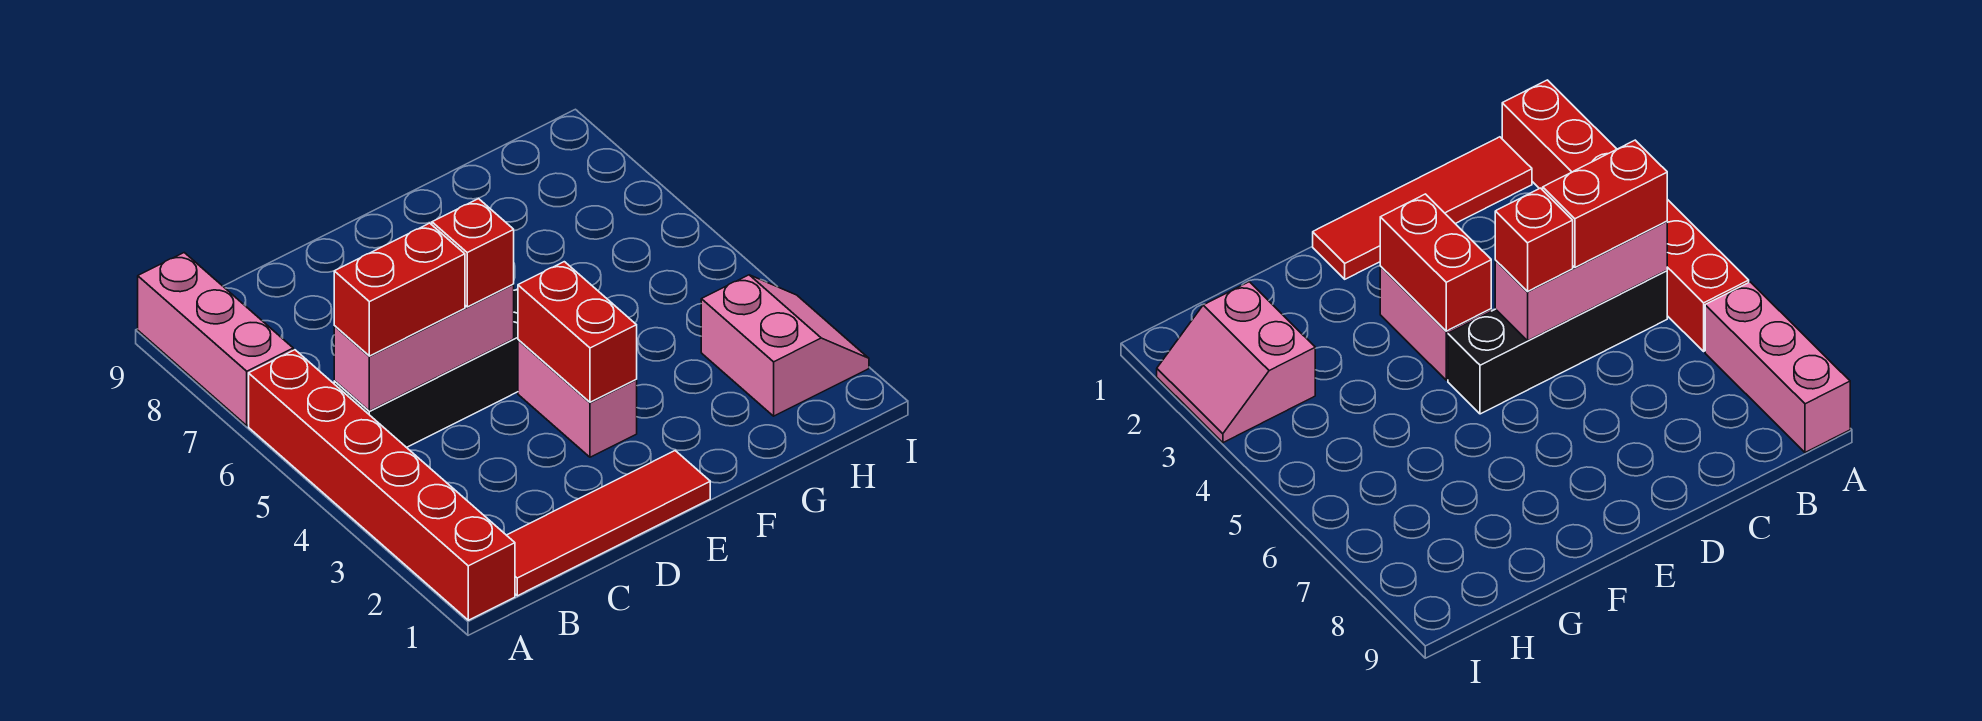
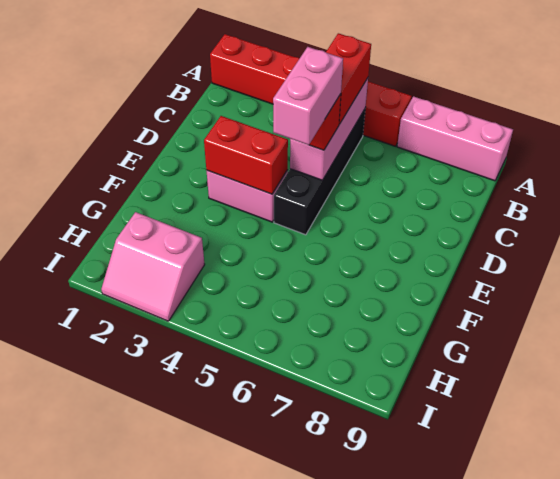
red 1x4 tile [507,451,710,596] -> none
none -> pink 1x2 brick [273,47,343,145]

